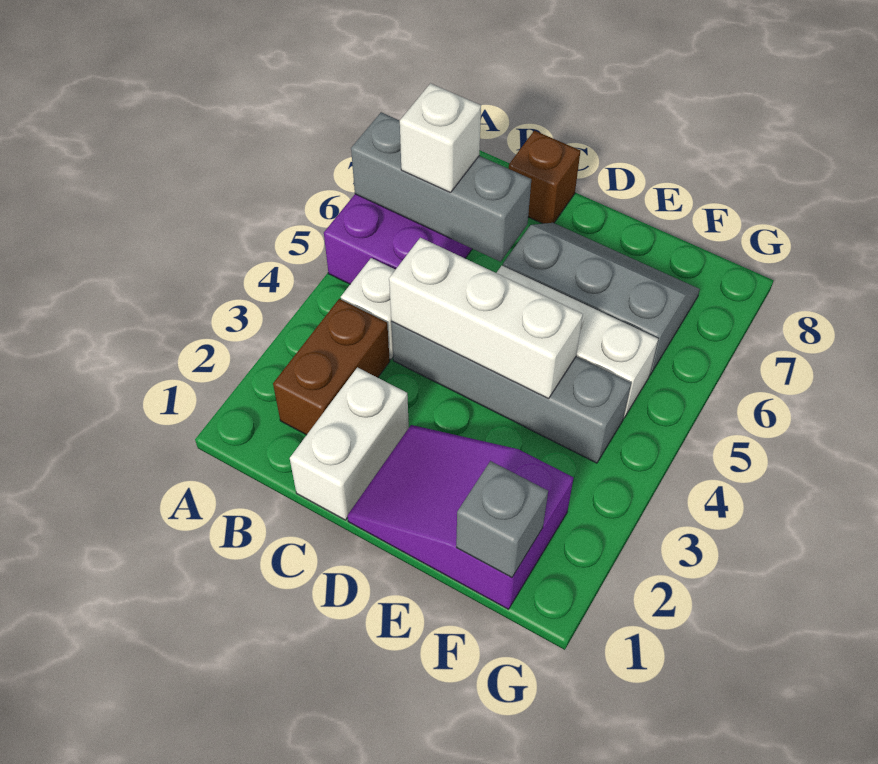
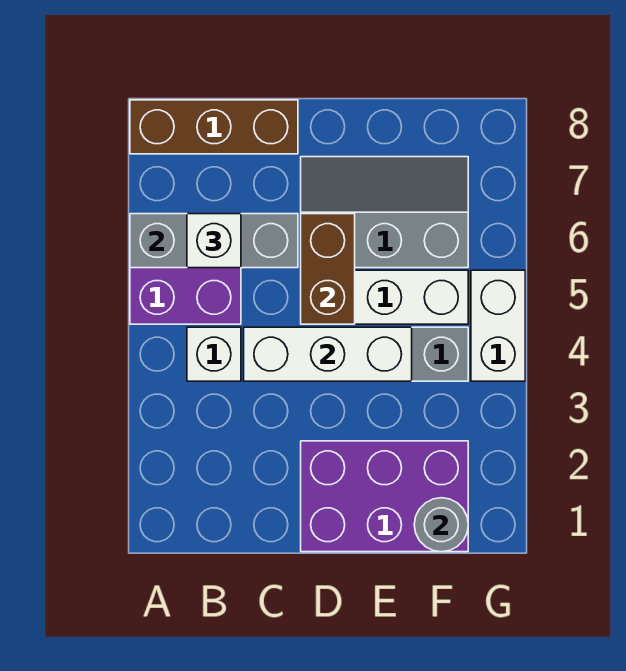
brown 1x2 brick [273,299,390,435] -> brown 1x2 brick moved to [301,214,355,324]
white 1x2 brick [290,367,409,520] -> white 1x2 brick moved to [471,270,525,381]
brown 1x1 brick [509,131,580,224] -> brown 1x3 brick [130,100,298,154]
purple 2x3 slope [347,425,574,609] -> purple 2x3 brick [301,441,468,552]
grey 1x1 brick [456,461,548,578] -> grey 1x1 round brick [414,498,468,552]

